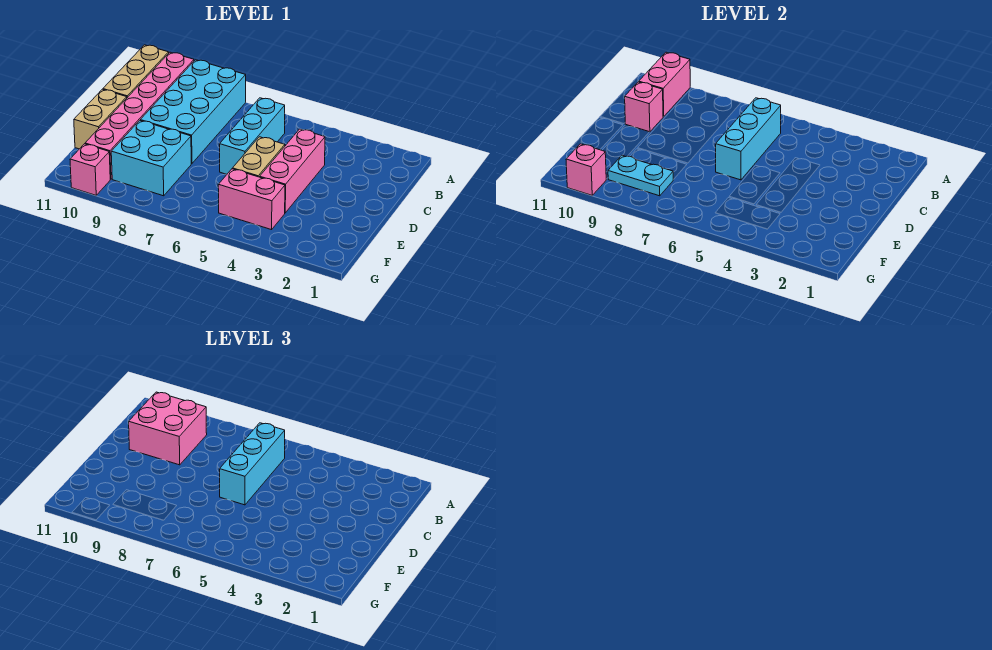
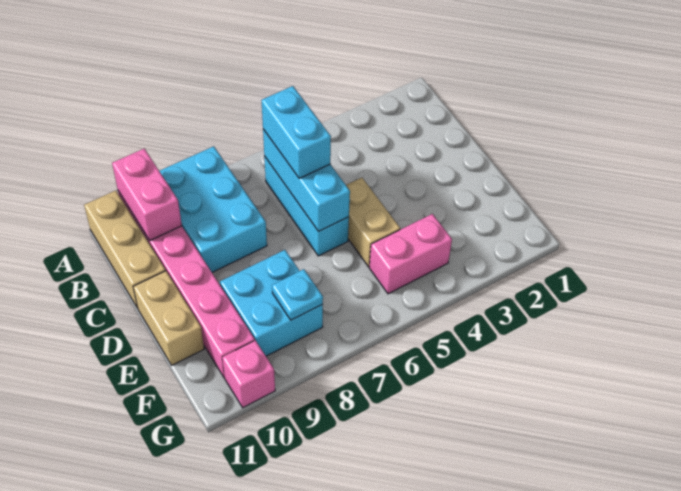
cyan 2x4 brick [140,60,246,164] -> cyan 2x3 brick [160,146,267,272]
cyan 1x3 brick [220,423,285,505] -> cyan 1x2 brick [261,86,331,178]
pink 2x2 brick [129,392,207,465] -> none
pink 1x3 brick [260,129,325,213] -> none
pink 1x1 brick [625,82,663,132] -> none
cyan 1x2 plate [608,155,673,196] -> cyan 1x1 plate [272,269,323,320]
pink 1x1 brick [566,144,606,195] -> none

